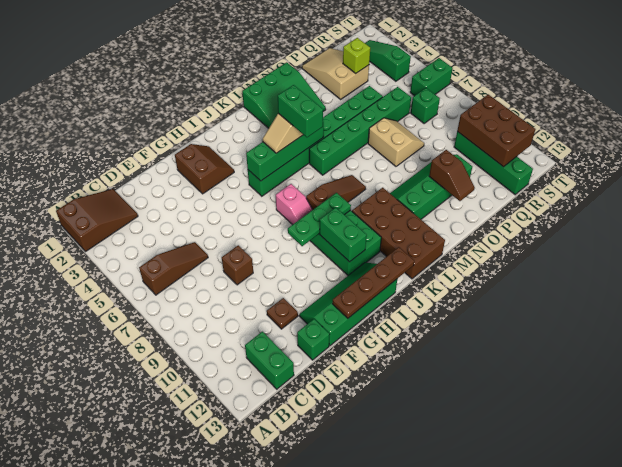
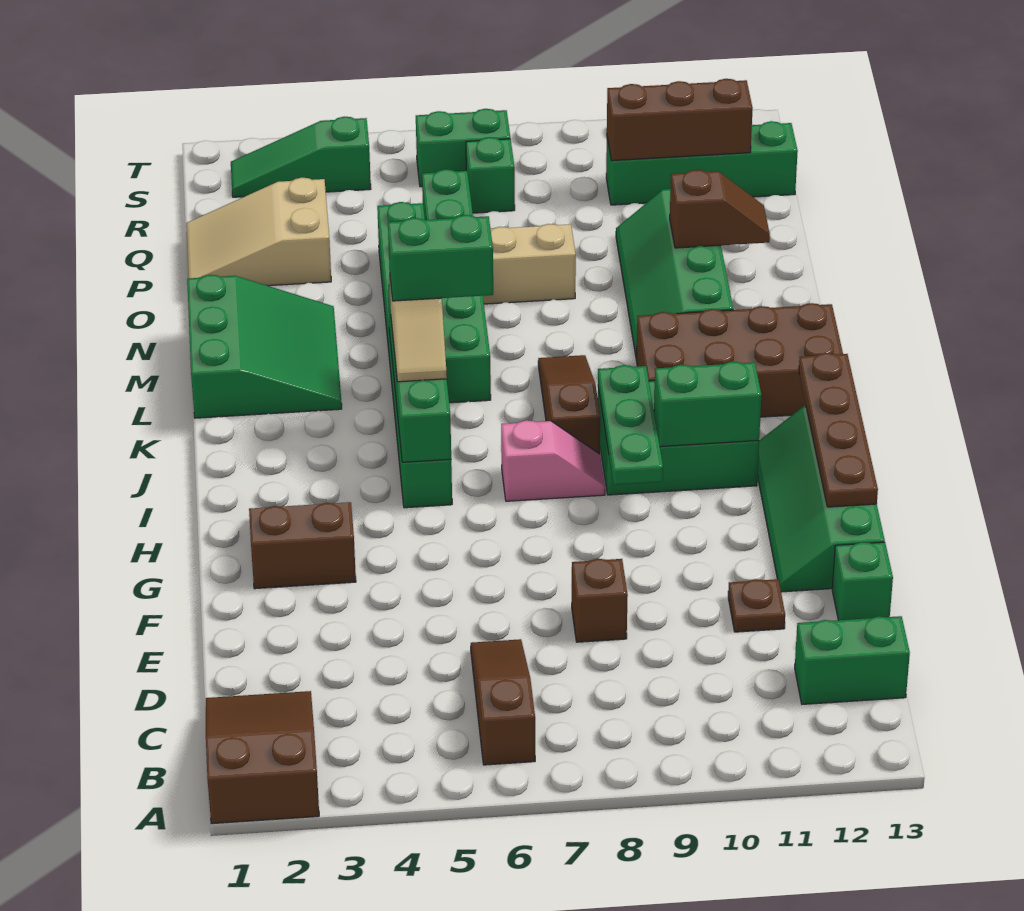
lime 1x1 brick [343,38,370,74] -> none
brown 2x3 brick [457,94,536,167] -> brown 1x3 brick [607,79,753,161]
green 1x2 brick [410,58,453,96] -> green 1x2 brick turned to [416,109,510,187]

